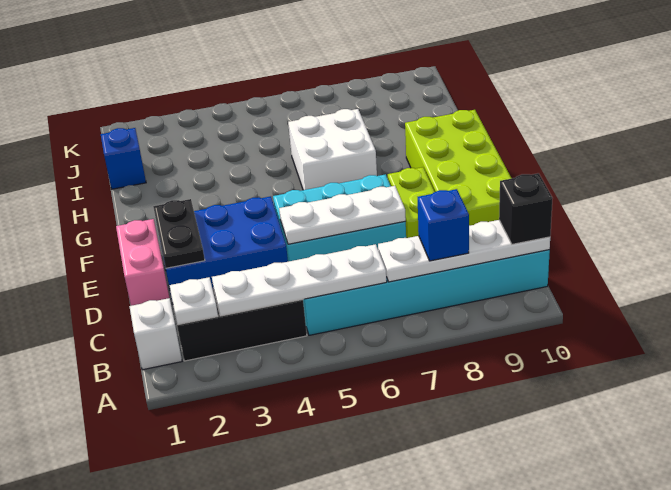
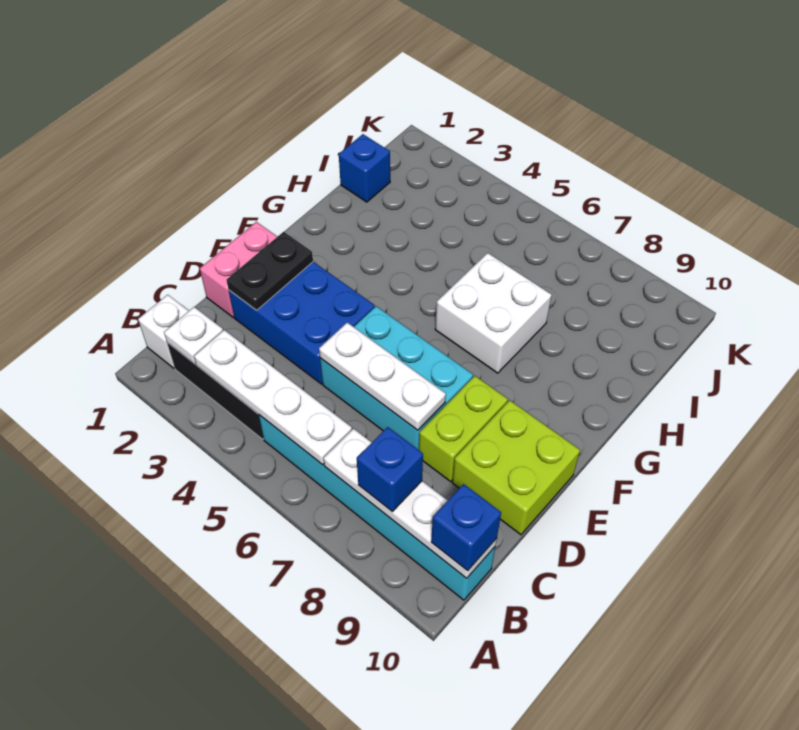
black 1x1 brick [499,173,553,244] -> blue 1x1 brick [431,484,501,571]
lime 2x4 brick [405,110,512,226] -> lime 2x2 brick [452,400,580,535]

